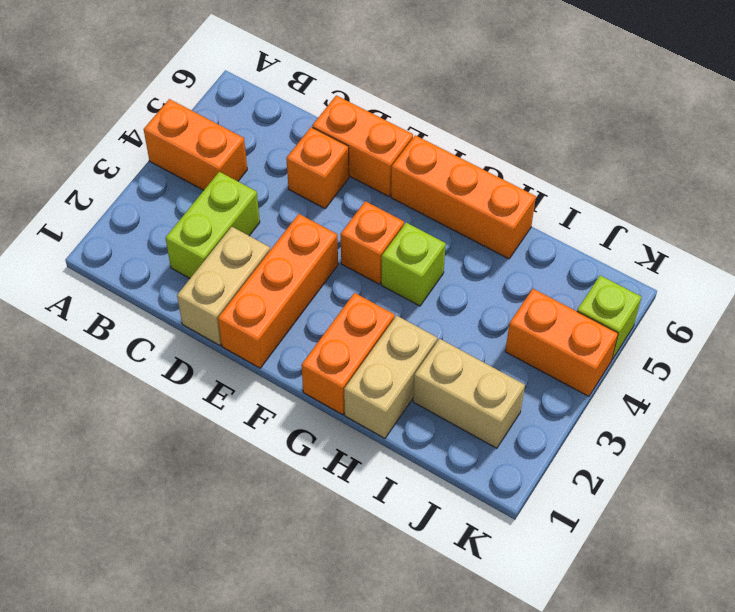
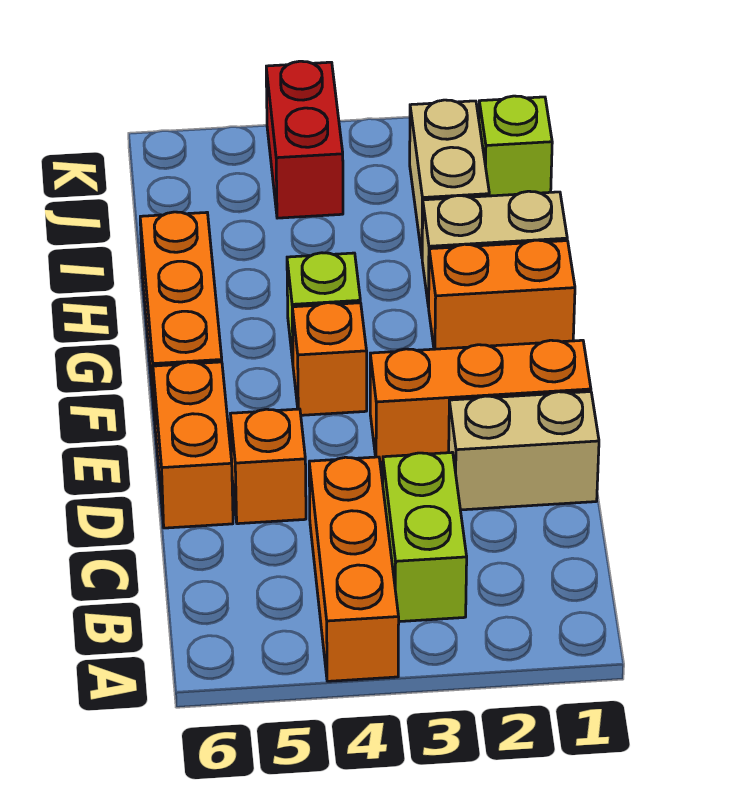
orange 1x2 brick [144,99,247,190] -> orange 1x3 brick [309,457,399,681]
lime 1x2 brick [165,172,260,278] -> lime 1x2 brick turned to [383,452,467,622]
orange 1x2 brick [505,289,618,396] -> red 1x2 brick [266,61,343,218]
lime 1x1 brick [577,275,641,359] -> lime 1x1 brick moved to [479,96,552,196]

